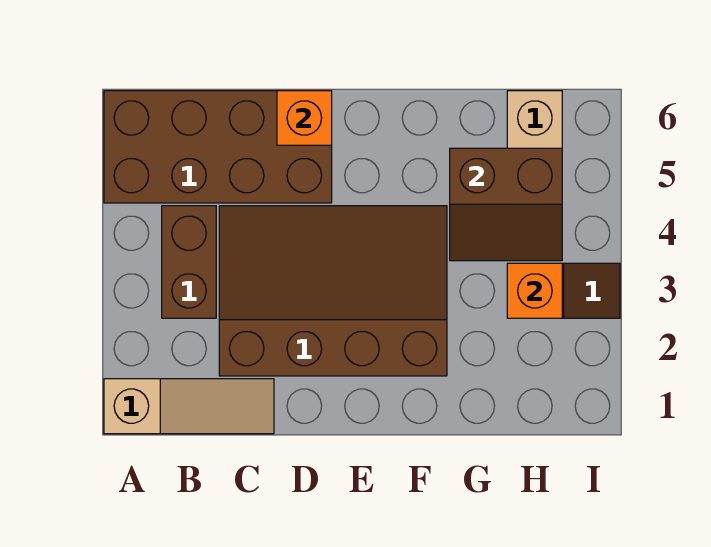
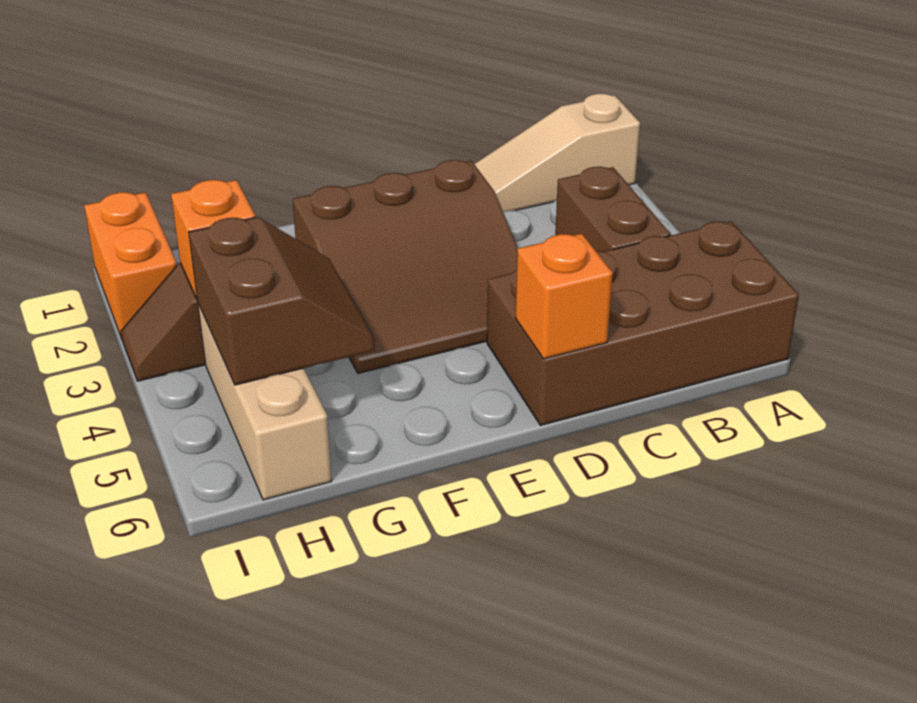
brown 3x4 slope [219,206,447,376] -> brown 3x3 slope [293,160,518,373]
brown 2x2 slope [450,148,562,261] -> brown 2x2 slope turned to [189,217,375,385]
none -> orange 1x2 brick [84,192,177,339]

